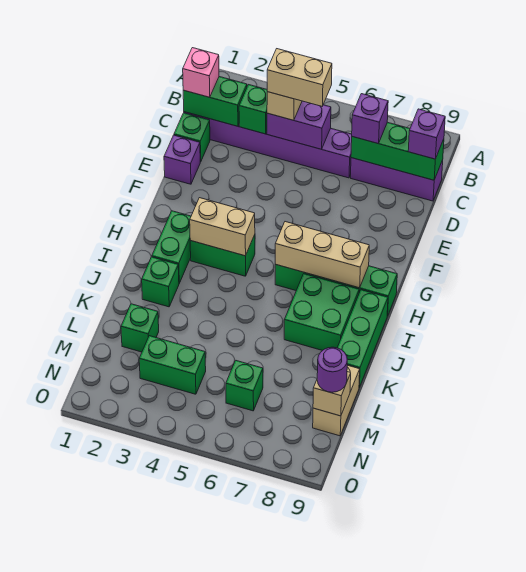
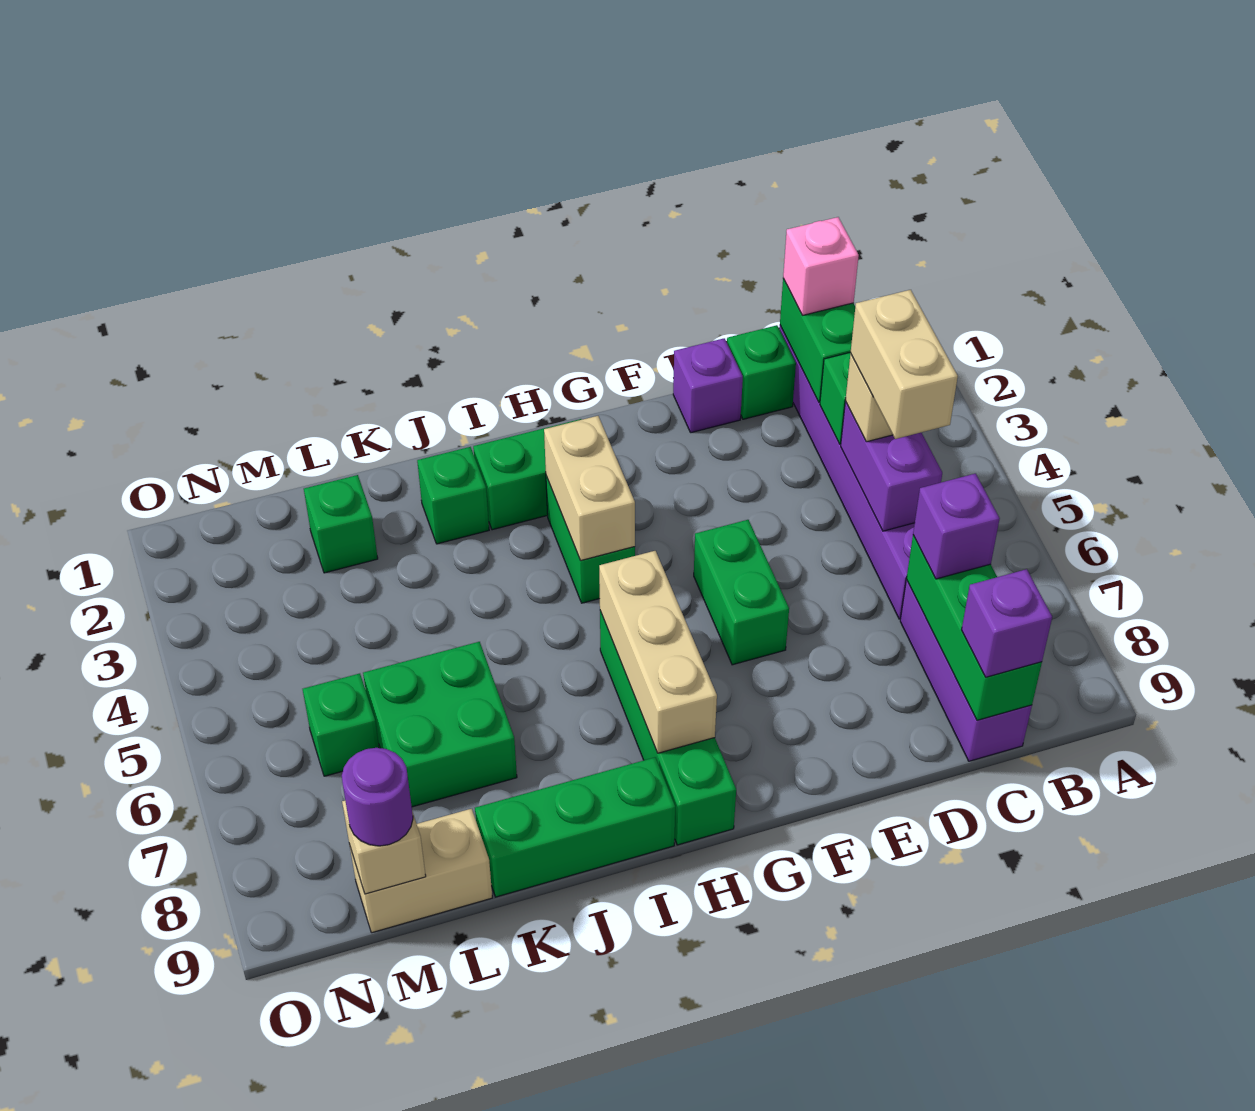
green 2x2 brick [284,274,359,351] -> green 2x2 brick moved to [363,642,517,807]
green 1x2 brick [139,336,206,394] -> green 1x2 brick moved to [694,520,789,665]

